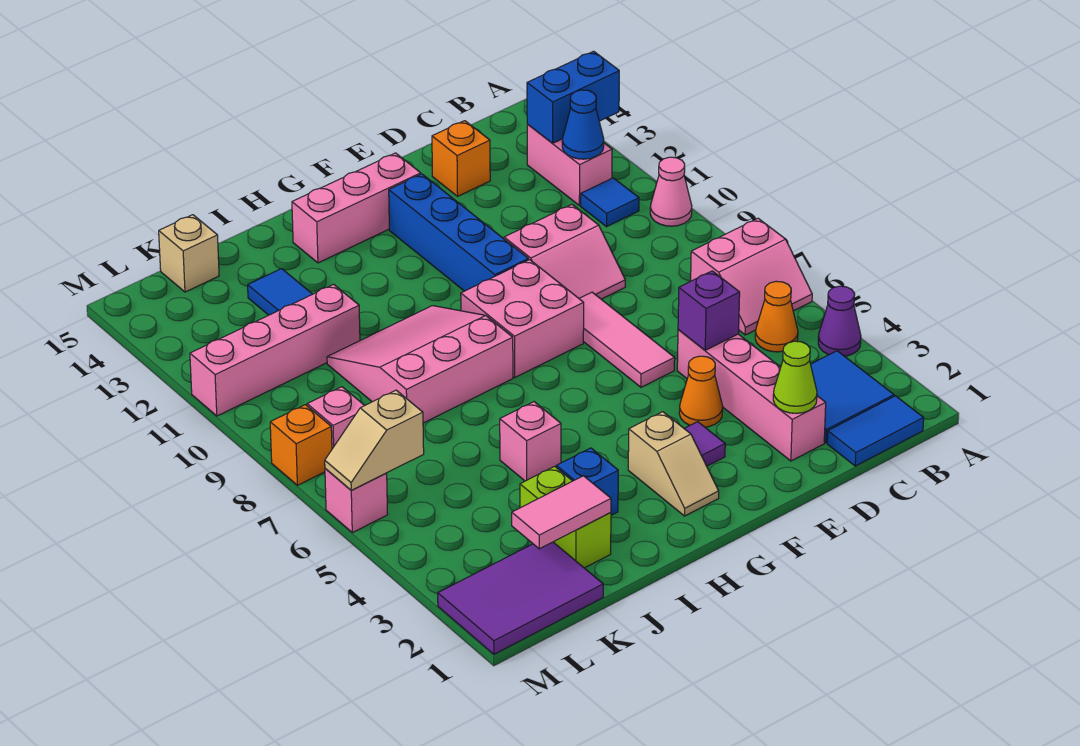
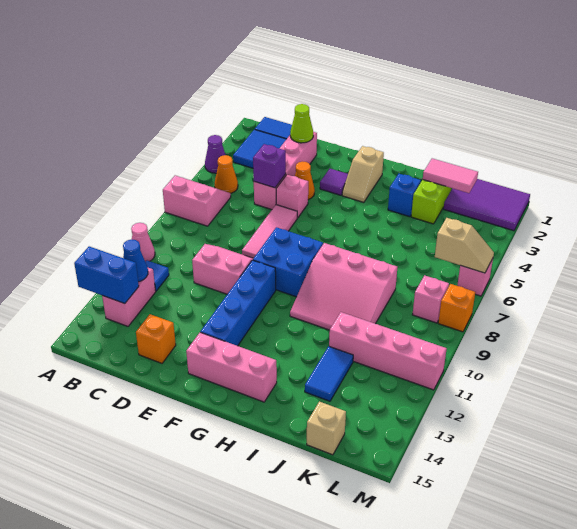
pink 2x2 brick [461,260,584,377] -> blue 2x2 brick [253,227,323,297]
tan 1x2 slope [628,412,719,516] -> tan 1x2 slope turned to [342,146,384,202]
pink 1x1 brick [500,402,561,481] -> pink 1x1 brick moved to [276,175,308,218]

